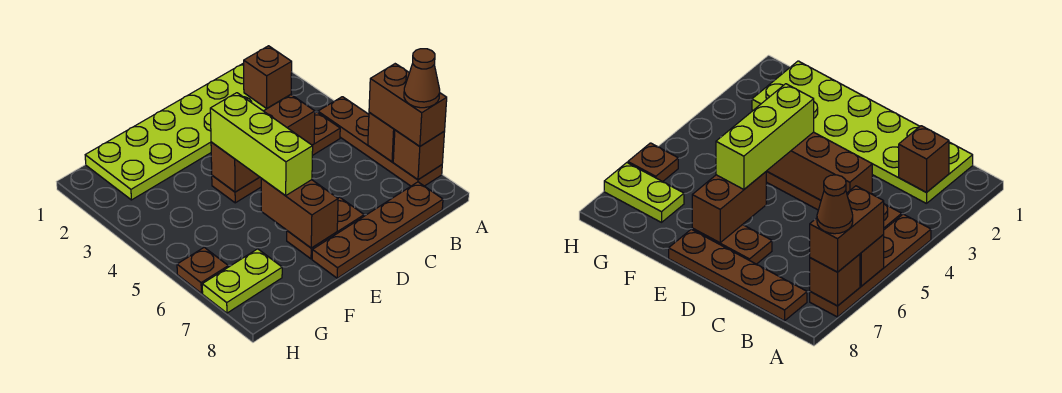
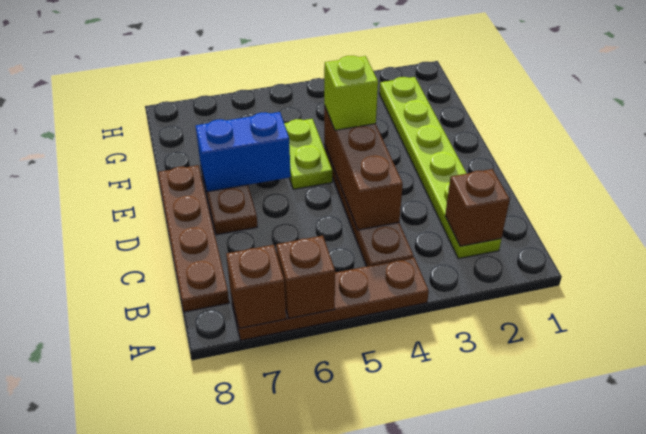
brown 1x2 brick [369,64,447,146] -> none
brown 1x1 cone [404,49,440,108] -> none
lime 2x6 plate [85,63,288,200] -> lime 1x6 plate [379,77,501,259]
lime 1x3 brick [210,93,313,196] -> lime 1x1 brick [324,56,378,130]
brown 1x2 brick [261,178,338,248] -> blue 1x2 brick [196,112,291,192]
lime 1x2 plate [202,249,282,313] -> lime 1x2 plate moved to [284,119,332,189]
brown 1x1 plate [177,247,228,293] -> none

